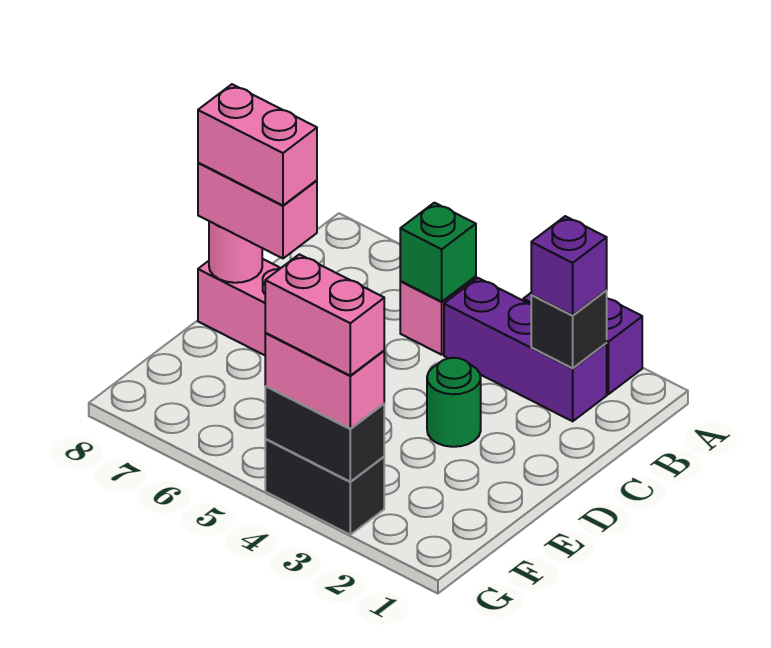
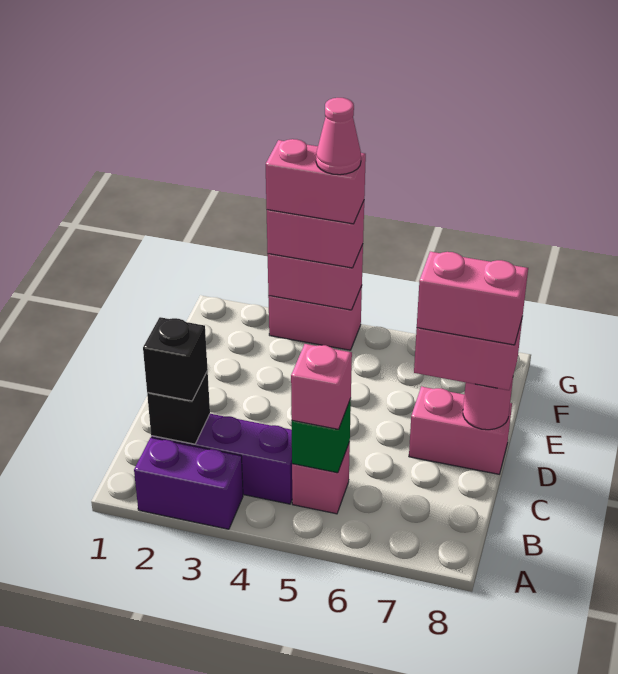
purple 1x1 brick [531,216,607,315] -> black 1x1 brick [143,317,208,401]
none -> pink 1x1 brick [291,344,352,429]
green 1x1 round brick [427,358,481,447] -> none
black 1x2 brick [265,439,384,535] -> pink 1x2 brick [268,286,362,350]
black 1x2 brick [265,386,384,482] -> pink 1x2 brick [268,244,363,310]
none -> pink 1x1 cone [316,98,361,175]

